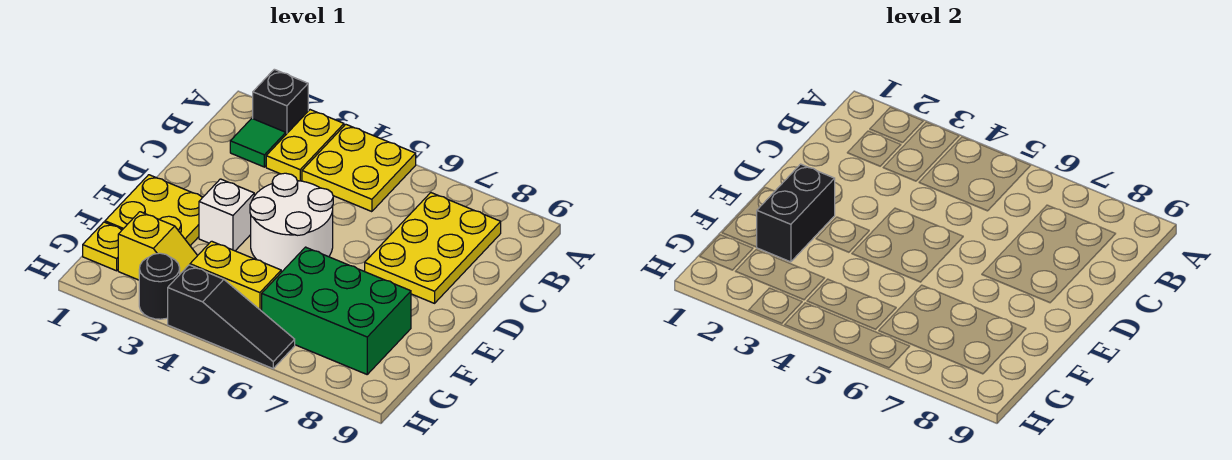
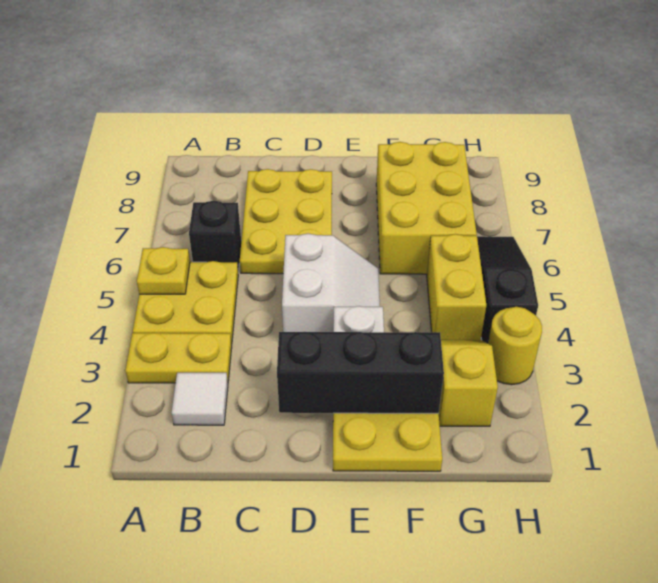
black 1x1 brick [253,69,308,134] -> black 1x1 brick moved to [189,201,241,273]
green 1x1 tile [230,118,286,167] -> white 1x1 tile [172,373,228,425]
yellow 2x3 plate [365,193,501,303] -> yellow 2x3 plate turned to [240,169,332,274]
white 2x2 round brick [250,173,333,272] -> white 2x2 slope [282,234,380,332]
black 1x2 brick [757,164,835,262] -> black 1x3 brick [277,332,444,413]
green 2x3 brick [262,247,411,374] -> yellow 2x3 brick [376,142,477,274]
yellow 1x1 plate [83,222,122,271] -> yellow 1x1 plate moved to [137,247,190,294]
black 1x1 round brick [139,253,180,319] -> yellow 1x1 round brick [488,307,542,385]

